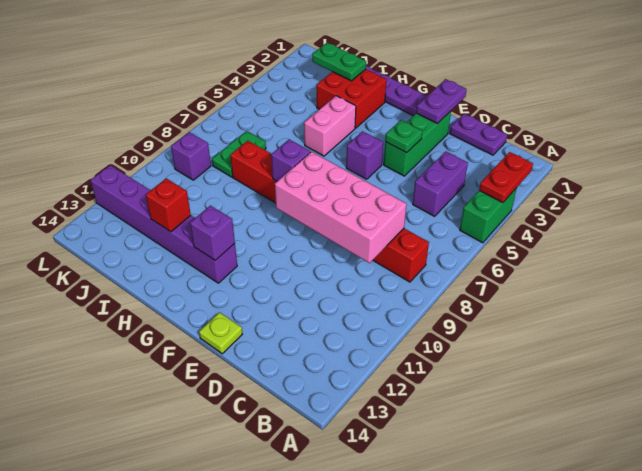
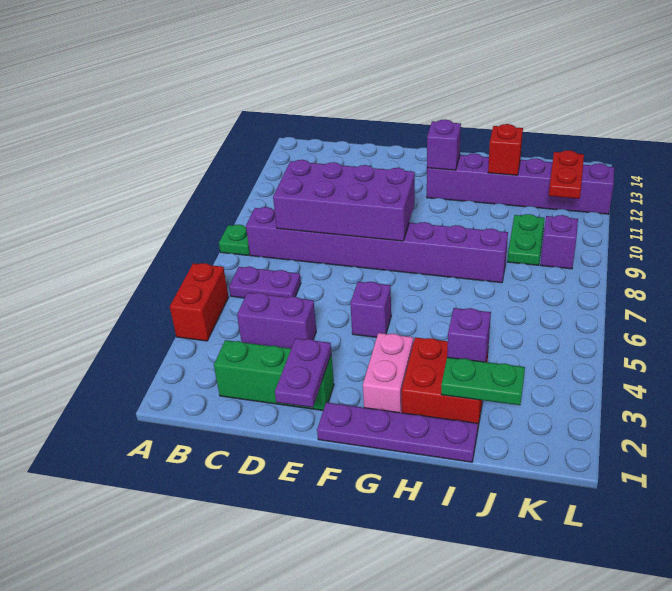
red 1x2 plate [479,152,533,203] -> red 1x2 plate moved to [549,150,584,199]
green 1x2 brick [460,188,517,243] -> red 1x2 brick [170,263,228,341]
red 1x8 brick [230,141,429,282] -> purple 1x8 brick [246,207,508,283]
purple 1x2 plate [450,114,507,155] -> purple 1x2 plate moved to [229,267,301,298]
purple 1x2 brick [413,151,468,216] -> purple 1x2 brick turned to [237,293,316,349]
pink 2x4 brick [275,152,407,263] -> purple 2x4 brick [273,160,415,241]
green 1x3 brick [384,111,451,176] -> green 1x3 brick turned to [214,340,334,410]
green 1x1 plate [385,120,422,153] -> green 1x1 plate moved to [219,224,250,255]
lime 1x1 plate [199,312,242,354] -> none
purple 1x1 brick [271,139,310,181] -> purple 1x1 brick moved to [447,308,491,362]
pink 1x2 brick [304,96,356,156] -> pink 1x2 brick moved to [363,333,413,413]
green 1x2 plate [212,131,266,177] -> green 1x2 plate moved to [508,214,545,265]

